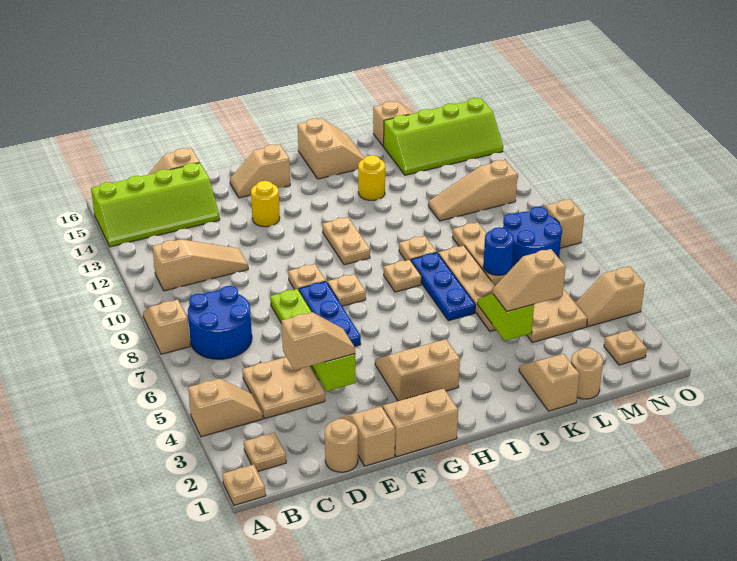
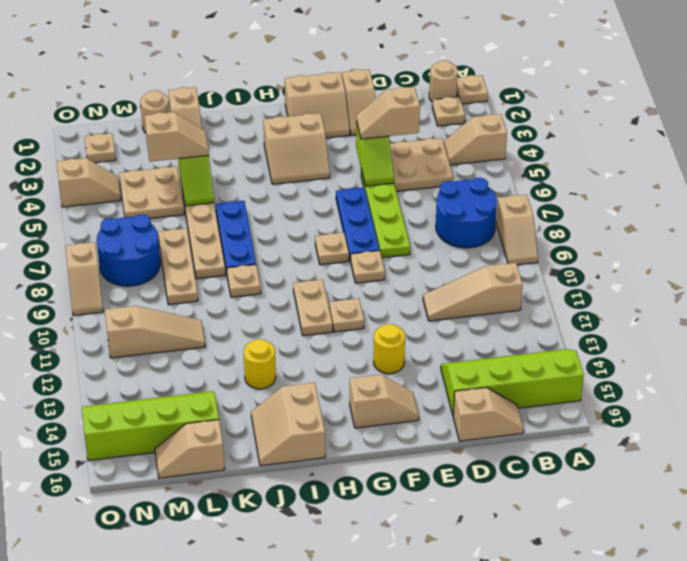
tan 1x1 round brick [325,419,358,472] -> tan 1x1 round brick moved to [429,60,458,102]
tan 1x1 plate [384,260,422,292] -> tan 1x1 plate moved to [329,298,364,332]
blue 1x1 round brick [483,227,514,275] -> none

